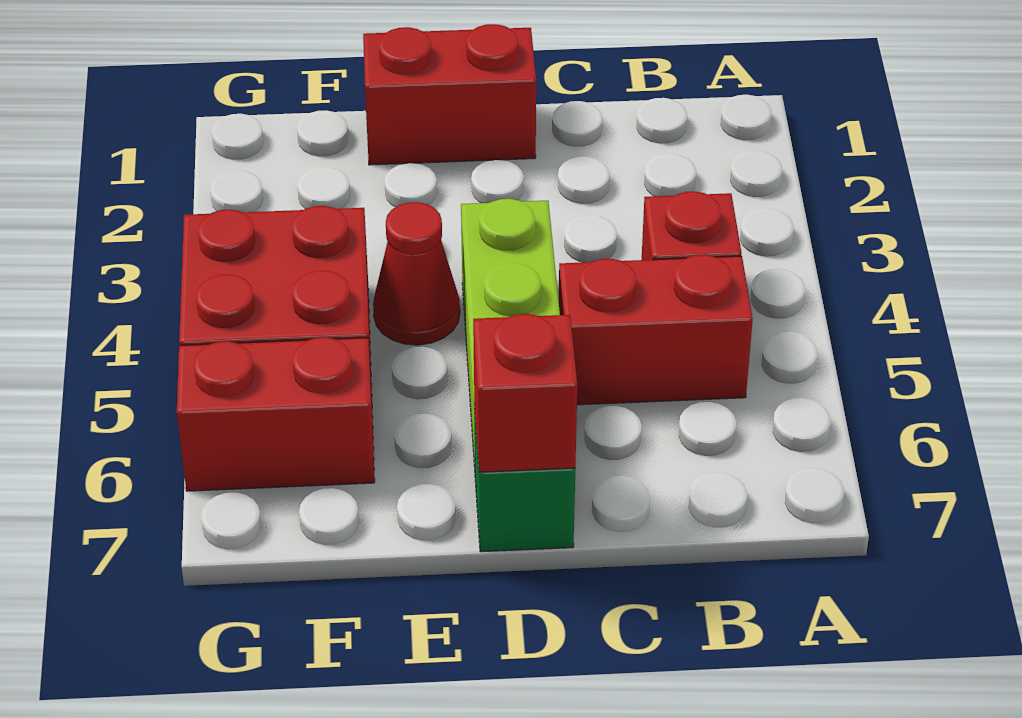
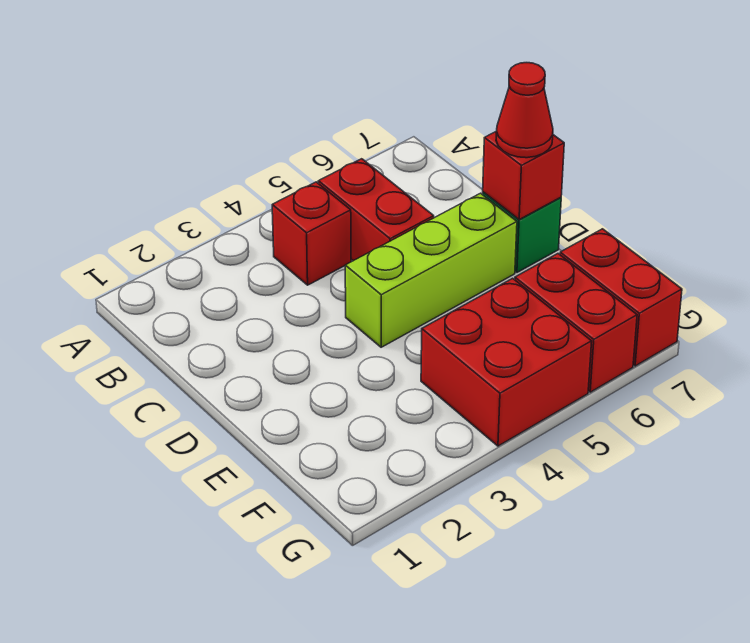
red 1x2 brick [363,24,536,165] -> red 1x2 brick moved to [560,229,682,366]
red 1x1 cone [373,202,460,345] -> red 1x1 cone moved to [496,63,553,158]

